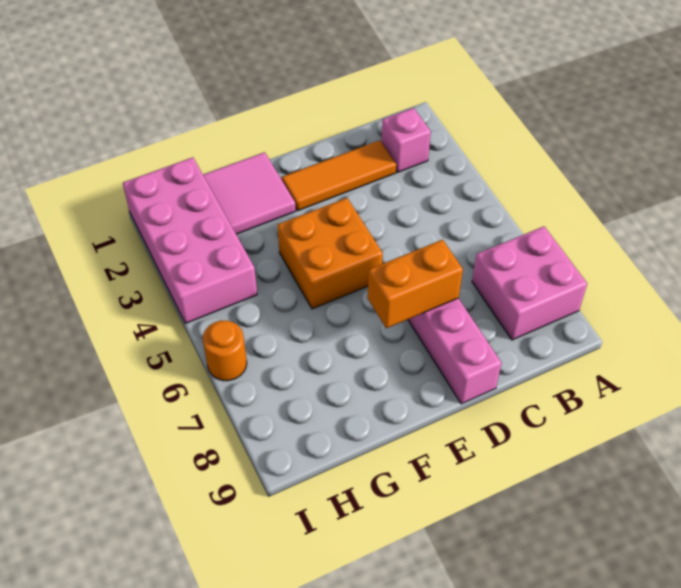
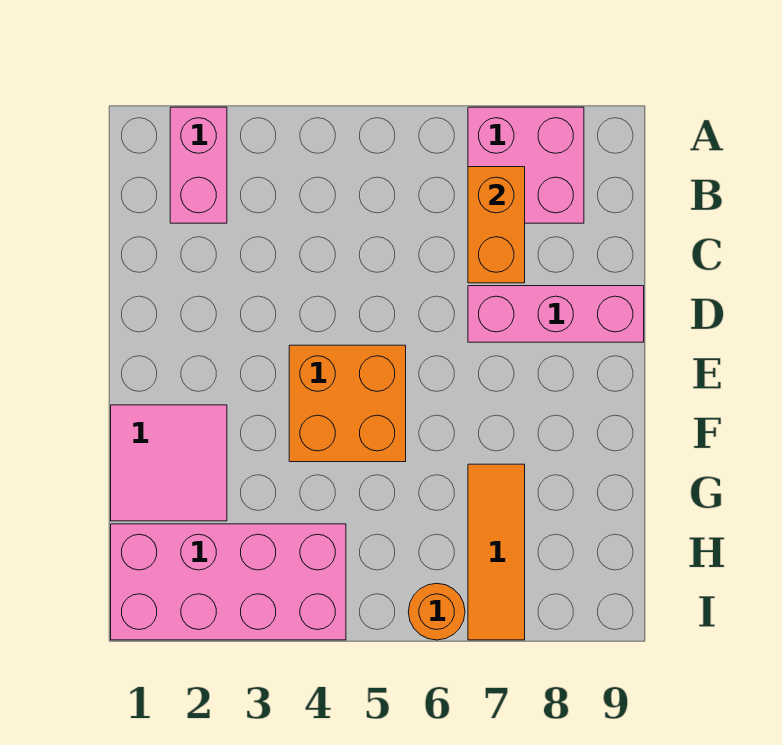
pink 1x1 brick [381,108,431,172] -> pink 1x2 brick [170,107,227,223]
orange 1x3 tile [282,140,396,211] -> orange 1x3 tile moved to [468,464,525,640]
orange 1x2 brick [368,240,463,328] -> orange 1x2 brick moved to [468,167,525,283]

